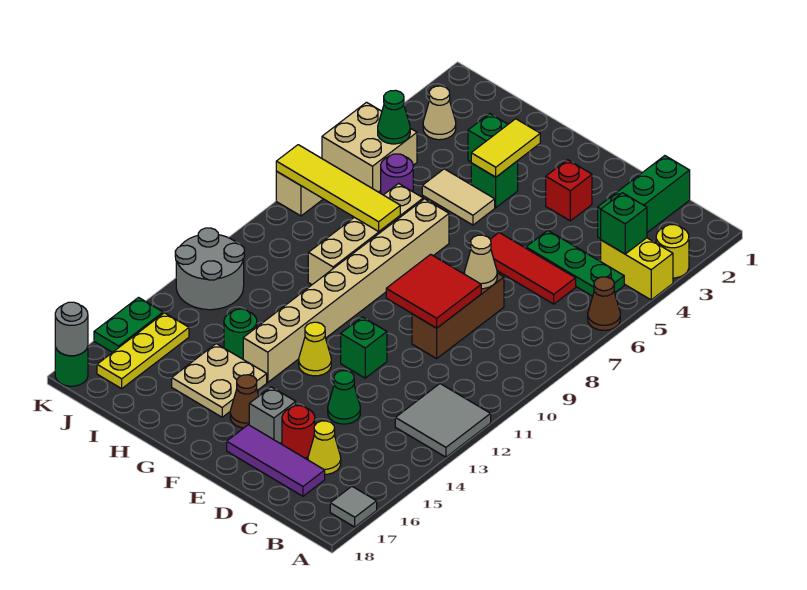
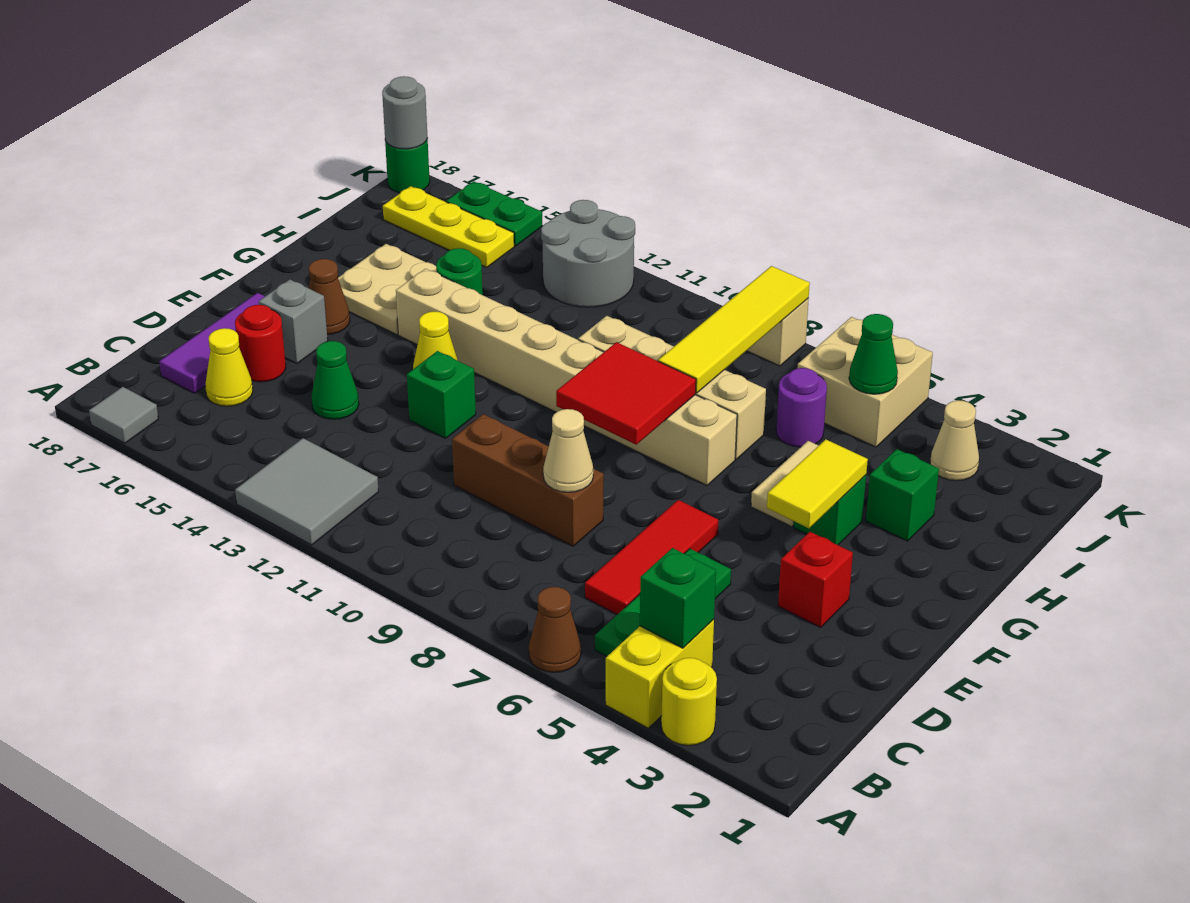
green 1x3 brick [598,156,690,239] -> none
red 2x2 tile [386,254,481,328] -> red 2x2 tile moved to [556,342,696,445]
yellow 1x2 tile [471,119,540,177] -> yellow 1x2 tile turned to [767,439,868,528]

